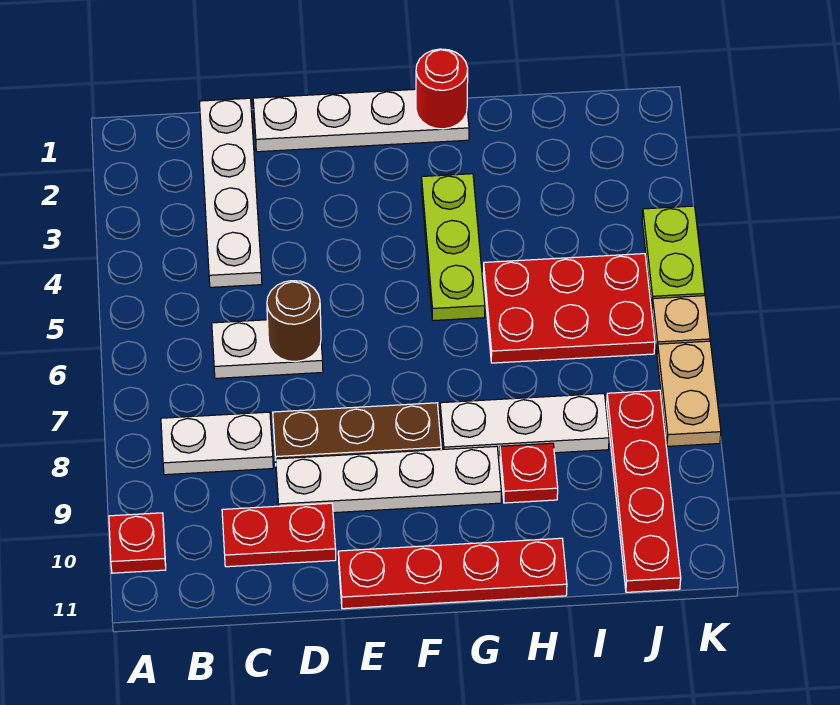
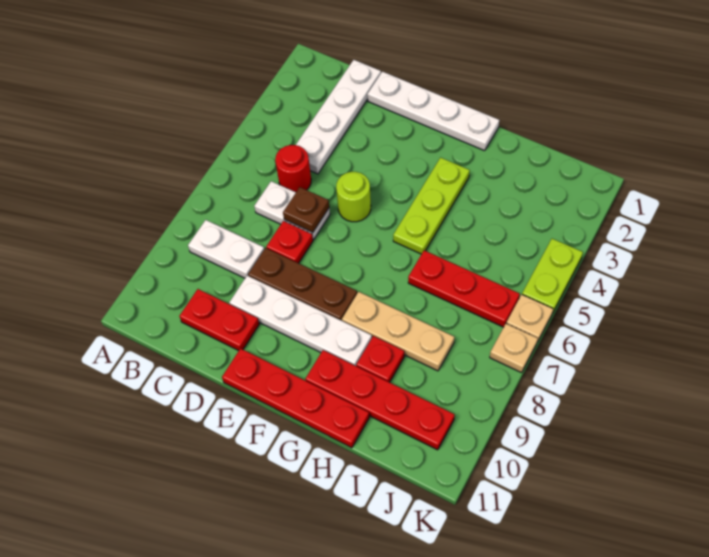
red 1x1 plate [109,513,166,573] -> red 1x1 plate moved to [266,221,313,263]
brown 1x1 round brick [267,281,321,362] -> brown 1x1 plate [283,187,329,233]
none -> lime 1x1 round brick [336,172,371,222]
red 1x1 round brick [416,49,468,129] -> red 1x1 round brick moved to [275,145,311,192]
white 1x3 plate [440,394,609,456] -> tan 1x3 plate [342,292,454,371]
red 2x3 plate [483,254,655,363] -> red 1x3 plate [408,250,520,327]
red 1x4 plate [607,390,681,592] -> red 1x4 plate turned to [305,350,454,450]
tan 1x2 plate [657,341,721,446] -> tan 1x1 plate [490,324,538,373]

